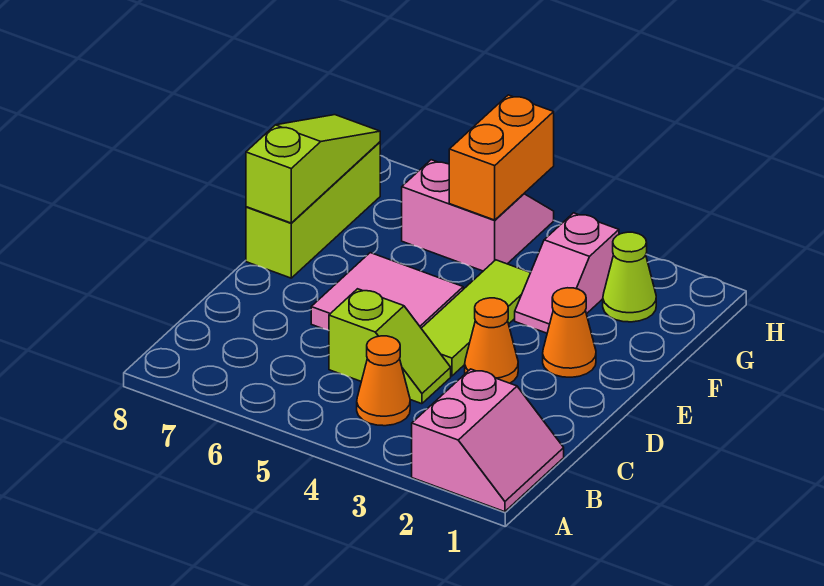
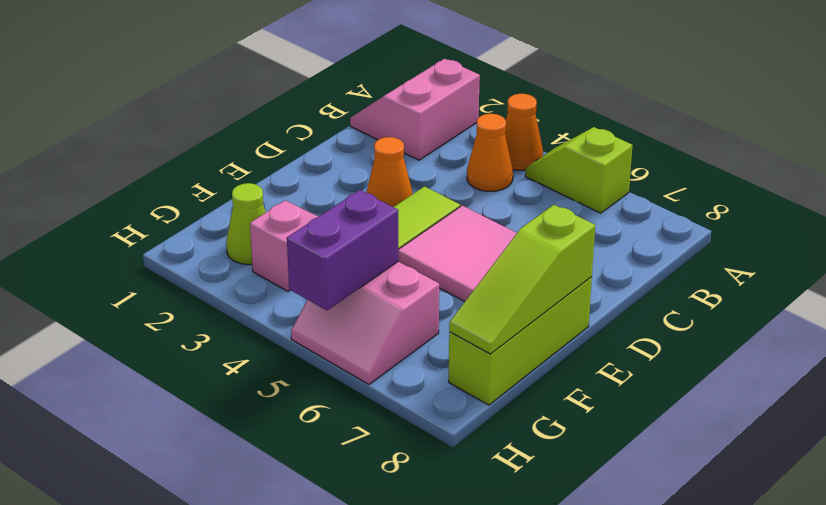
lime 1x2 slope [329,289,451,404] -> lime 1x2 slope moved to [525,127,633,213]
orange 1x1 cone [543,288,596,377] -> orange 1x1 cone moved to [505,94,543,170]
orange 1x2 brick [449,95,554,220] -> purple 1x2 brick [287,190,398,310]

